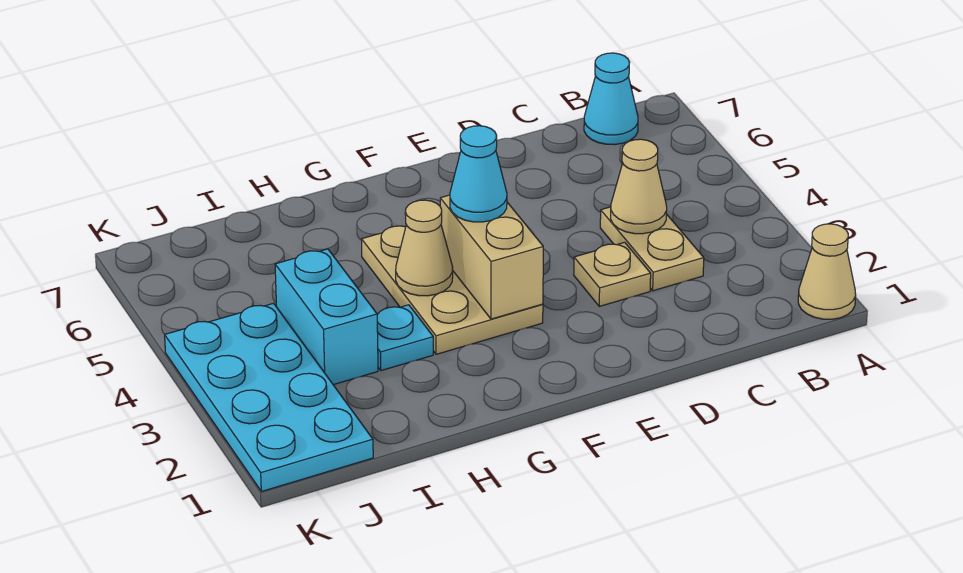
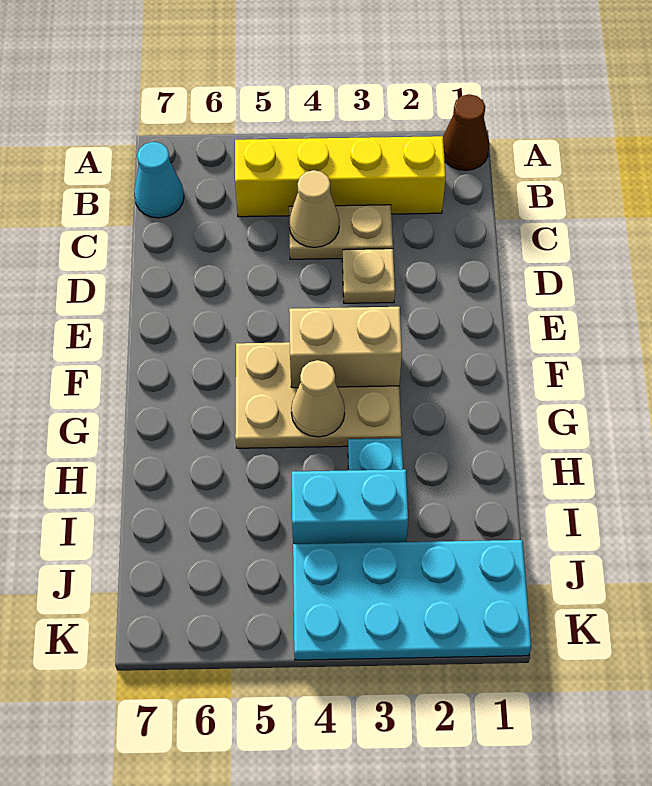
tan 1x1 cone [798,224,856,319] -> brown 1x1 cone [443,94,489,170]
none -> yellow 1x4 brick [235,136,446,217]
cyan 1x1 cone [450,126,507,222] -> none

